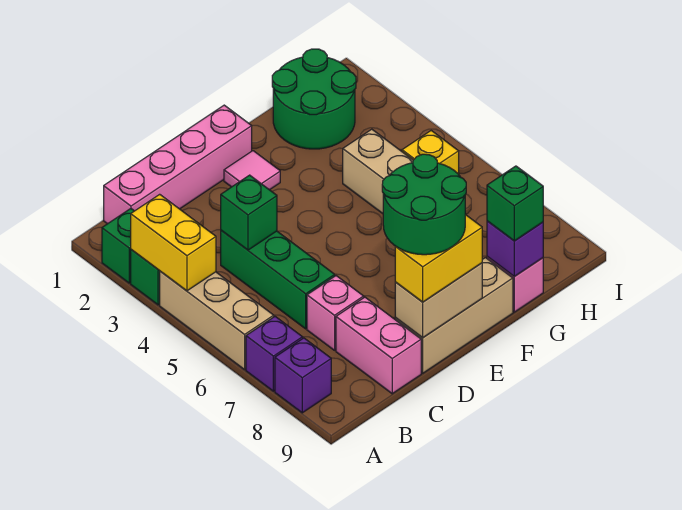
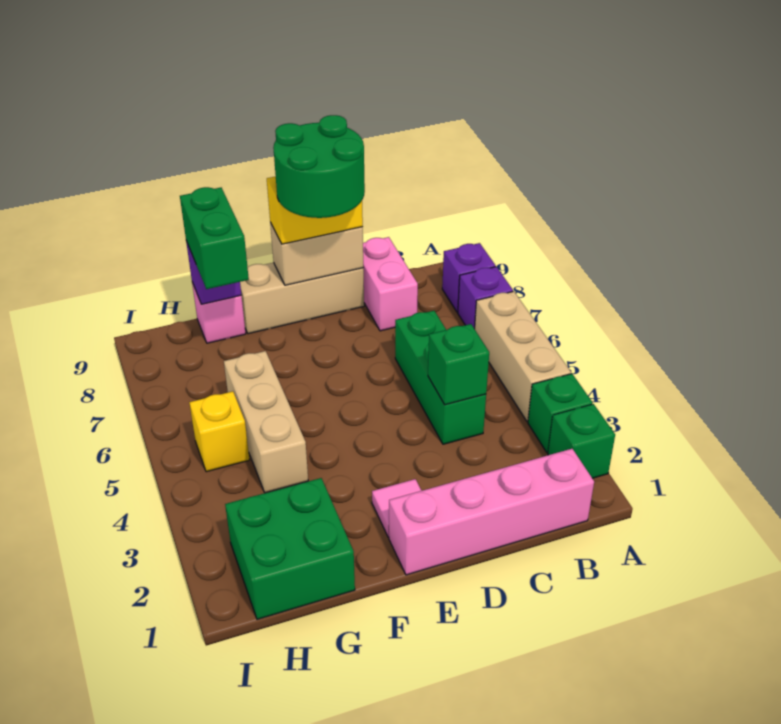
yellow 1x2 brick [131,194,216,291] -> none
pink 1x1 brick [307,276,364,350] -> none
green 2x2 round brick [272,49,356,149] -> green 2x2 brick [225,478,355,619]
green 1x1 brick [487,166,543,241] -> green 1x2 brick [180,187,249,289]

